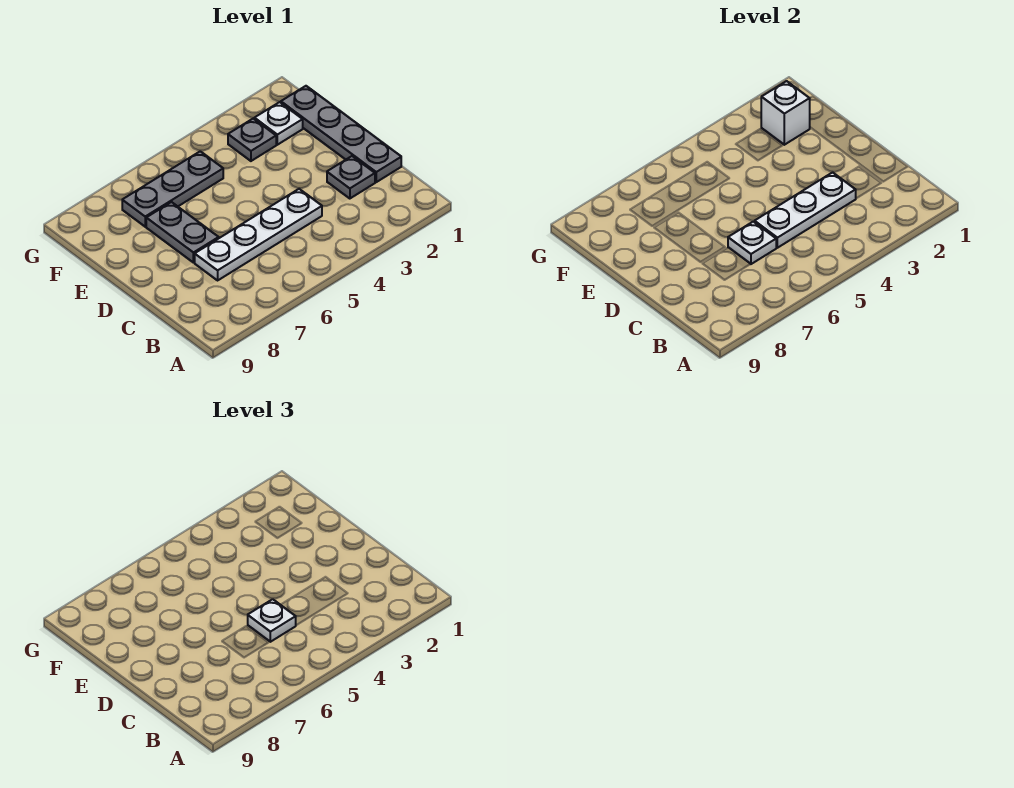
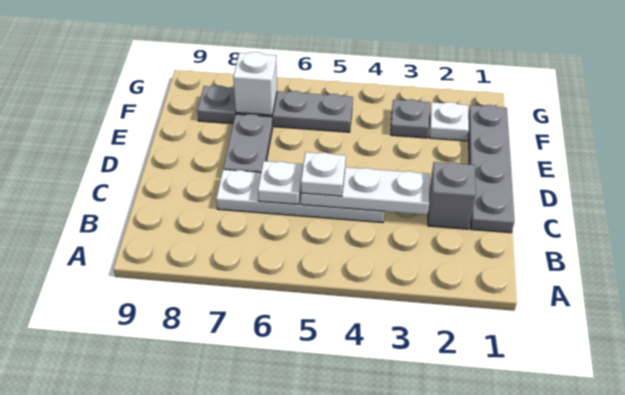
grey 1x1 plate [327,156,375,199] -> grey 1x1 brick [428,162,476,229]
white 1x1 brick [761,81,810,145] -> white 1x1 brick moved to [233,52,277,115]
grey 1x3 plate [122,151,223,227] -> grey 1x4 plate [197,86,353,132]

